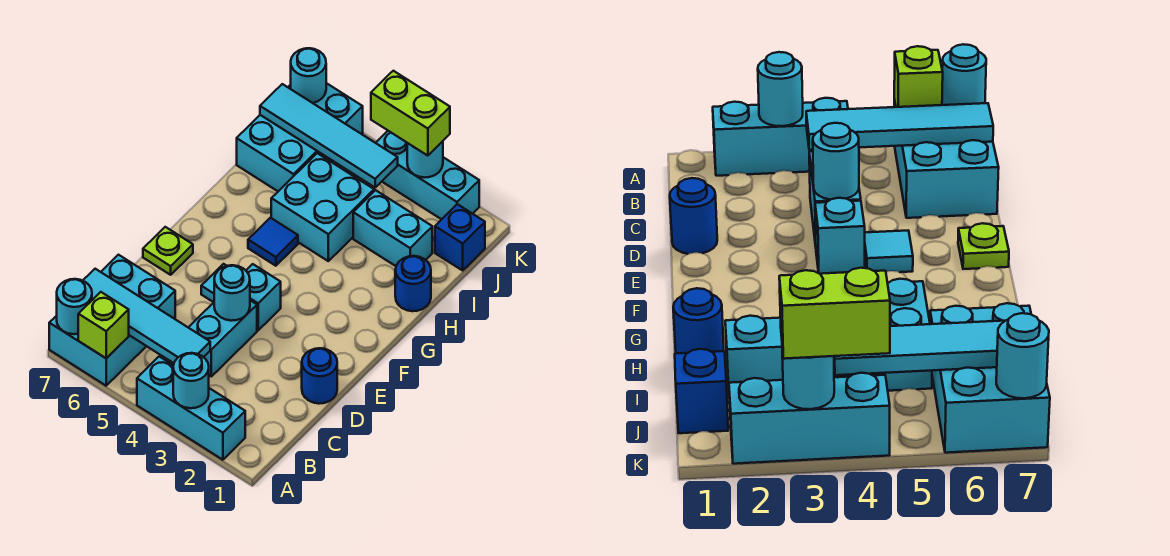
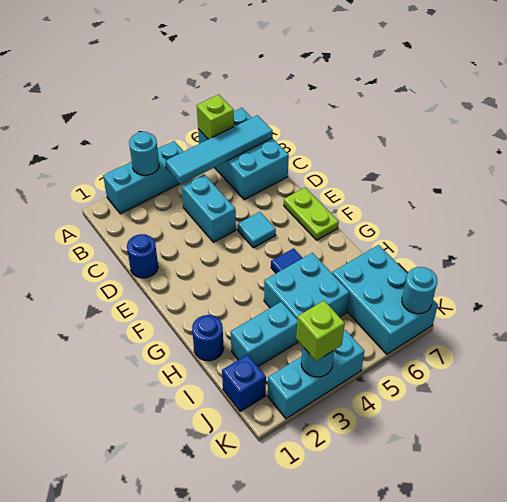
cyan 1x1 round brick [57,279,92,334] -> none
cyan 1x1 round brick [214,265,250,321] -> none
cyan 1x1 brick [246,264,281,330] -> none
lime 1x1 plate [143,227,193,275] -> lime 1x2 plate [284,188,339,240]
cyan 1x4 tile [260,84,398,187] -> none
lime 1x2 brick [371,71,450,156] -> lime 1x1 brick [296,301,345,361]

